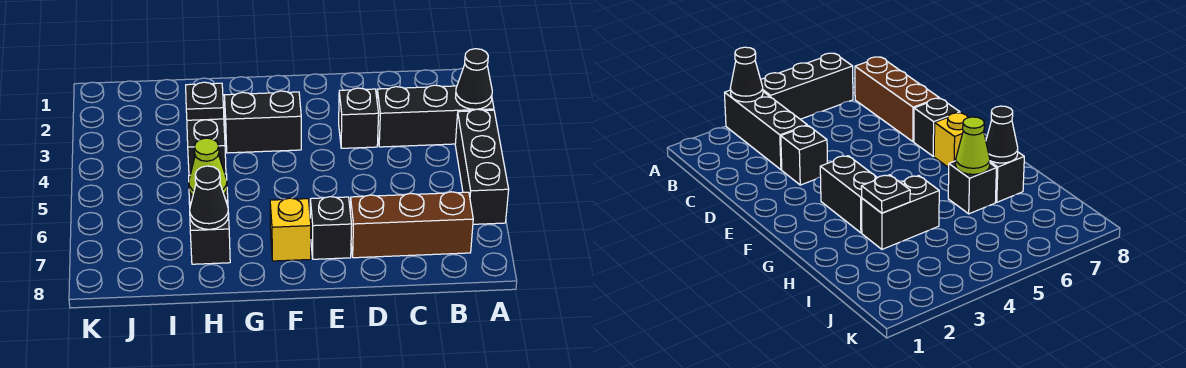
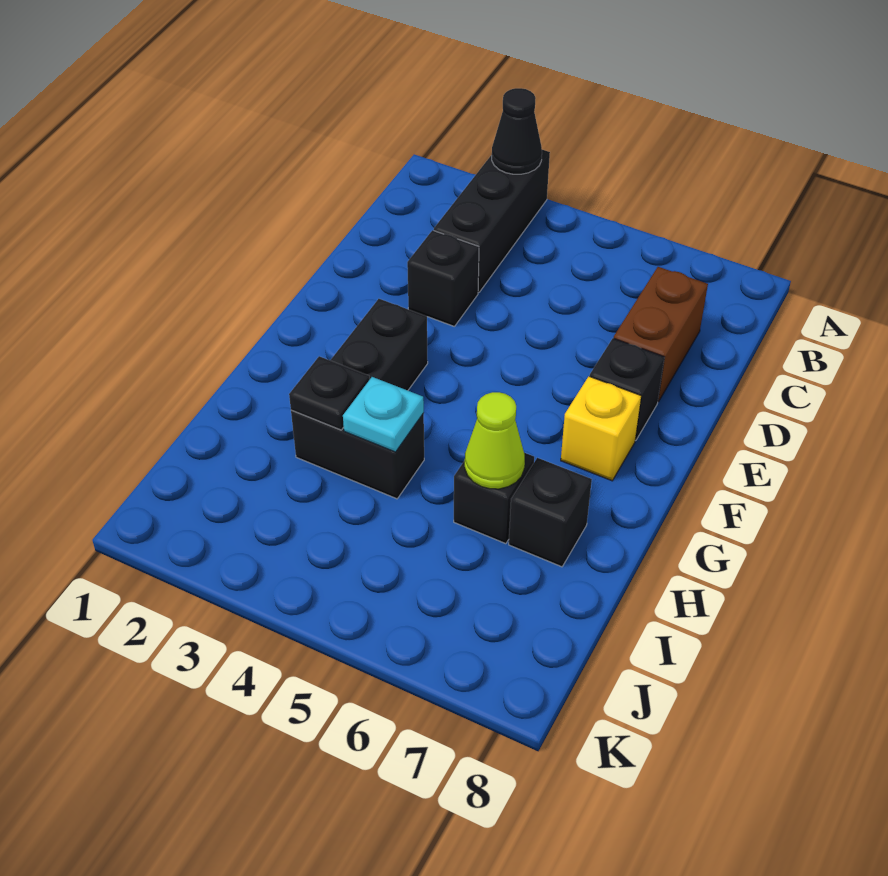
black 1x3 brick [455,109,509,224] -> none
brown 1x3 brick [350,192,473,258] -> brown 1x2 brick [614,267,708,402]
none -> cyan 1x1 plate [343,377,424,452]
black 1x1 cone [190,166,229,229] -> none

